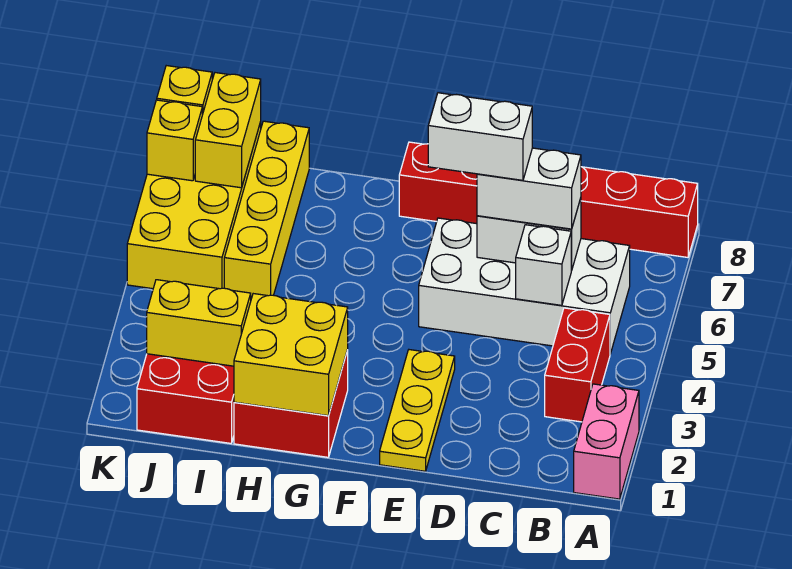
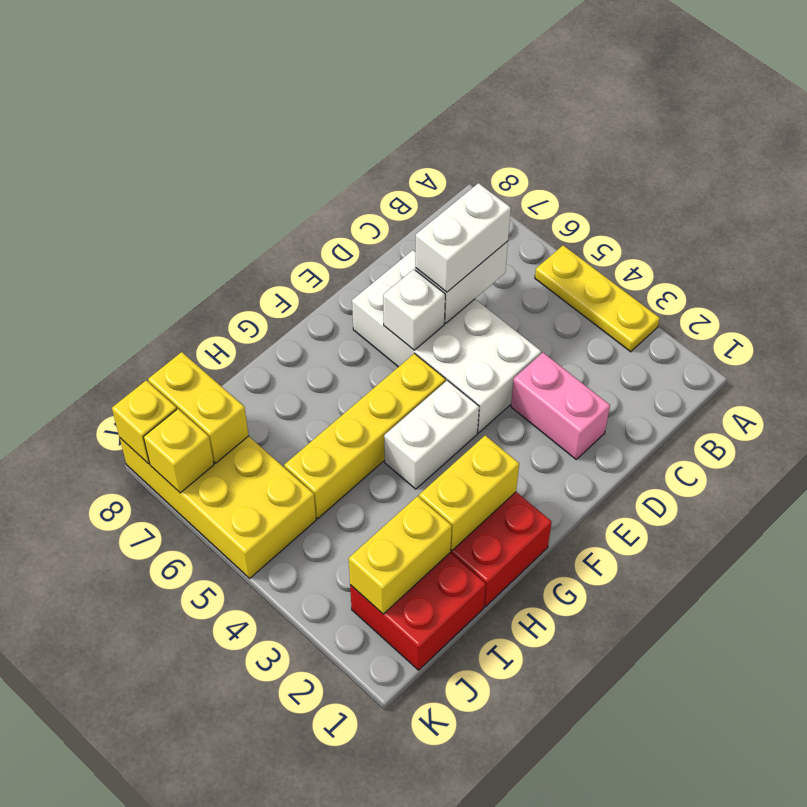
pink 1x2 brick [574,384,639,499] -> pink 1x2 brick moved to [511,353,610,459]
red 1x6 brick [399,142,698,257] -> none
red 1x2 brick [545,308,610,422] -> none
white 2x4 brick [419,218,630,354] -> white 2x4 brick turned to [352,250,541,433]
white 1x1 brick [516,225,571,305] -> white 1x1 brick moved to [383,269,445,350]
white 1x2 brick [428,93,532,180] -> white 1x2 brick moved to [384,380,479,489]
yellow 1x3 plate [380,350,455,471] -> yellow 1x3 plate moved to [535,245,660,352]
yellow 2x2 brick [234,294,348,416] -> yellow 1x2 brick [419,435,519,551]
yellow 1x4 brick [224,121,309,299] -> yellow 1x4 brick turned to [284,354,446,519]

